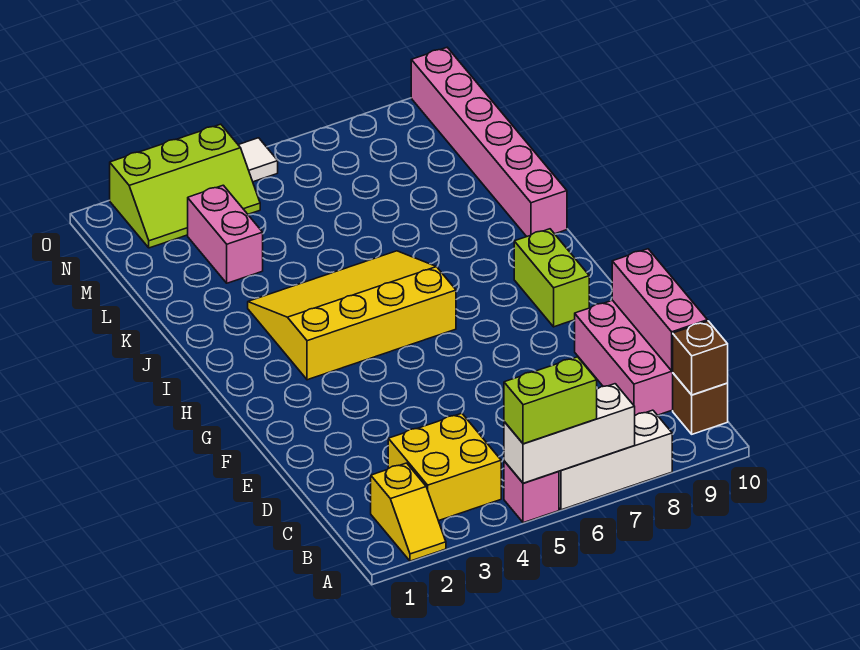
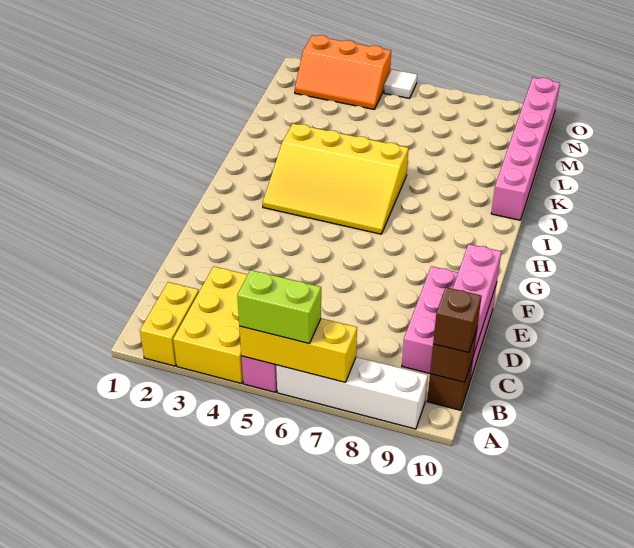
yellow 1x2 slope [371,463,446,561] -> yellow 1x2 brick [140,282,199,366]
white 1x3 brick [504,384,635,483] -> yellow 1x3 brick [239,318,357,382]
white 1x3 brick [559,410,672,510] -> white 1x4 brick [276,357,428,429]
yellow 2x2 brick [388,413,501,521] -> yellow 2x3 brick [173,266,247,384]
none -> brown 1x1 brick [433,287,482,353]
lime 1x2 brick [514,229,589,327] -> none
yellow 3x4 slope [248,251,456,380] -> yellow 3x4 slope turned to [263,124,408,234]
pink 1x2 brick [188,185,263,283] -> none
lime 2x3 slope [110,124,260,248] -> orange 2x3 slope [295,35,391,109]

